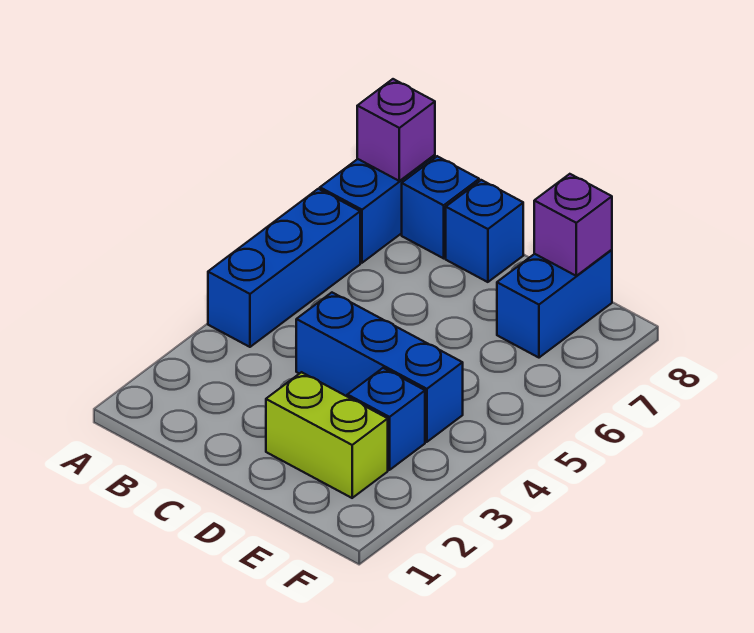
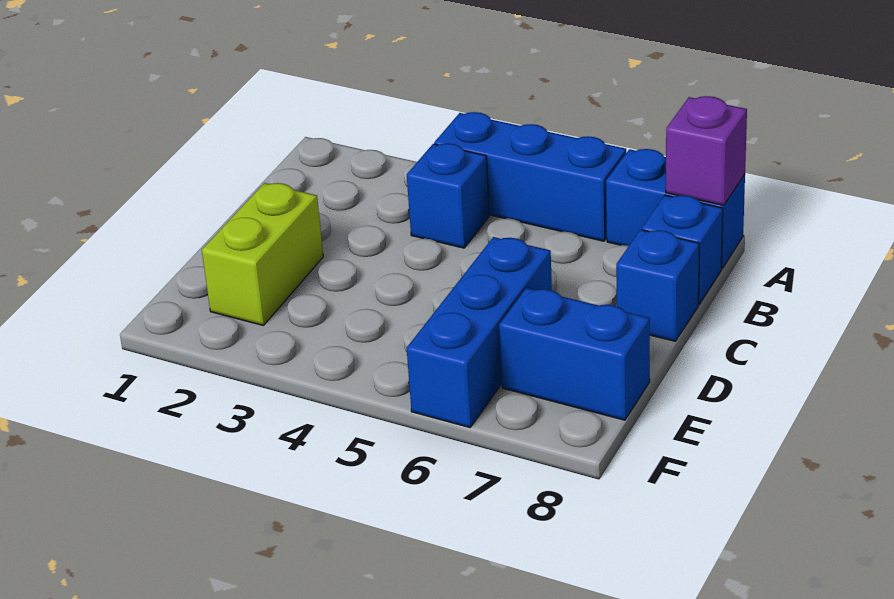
blue 1x3 brick [296,293,463,442] -> blue 1x3 brick moved to [407,237,552,428]
blue 1x1 brick [347,368,425,470] -> blue 1x1 brick moved to [407,143,489,248]
purple 1x1 brick [534,174,612,276] -> none

